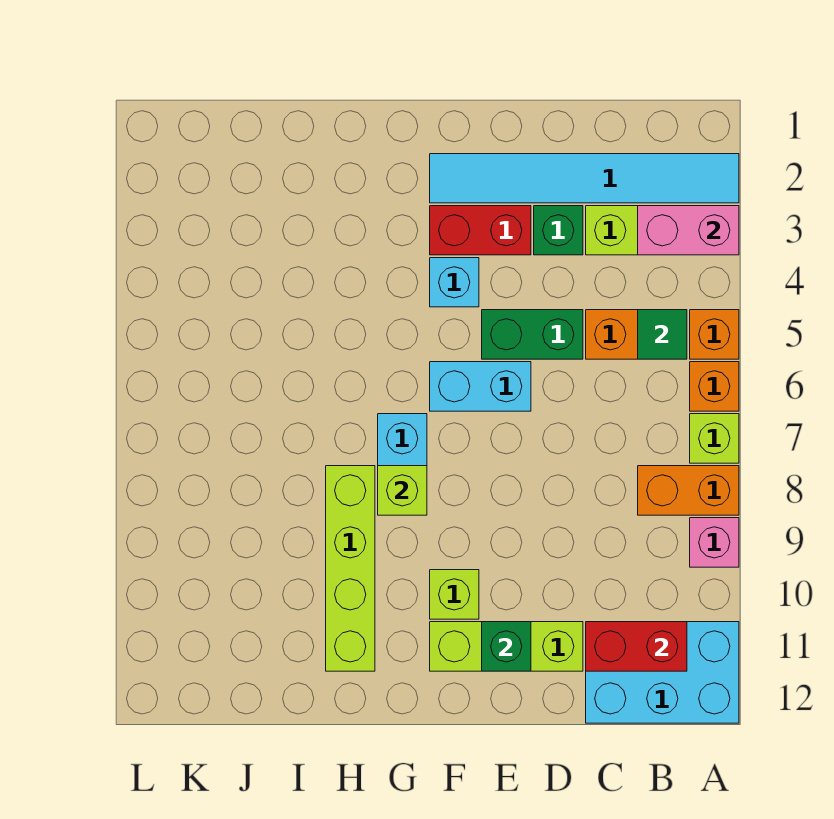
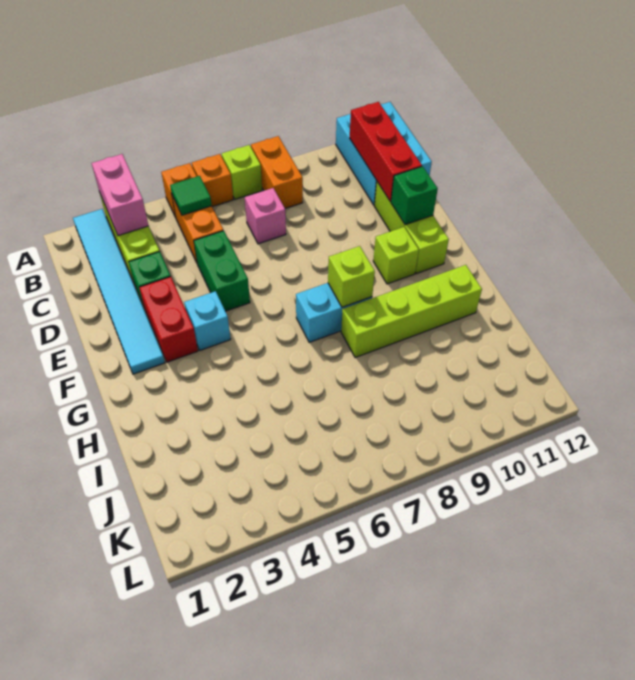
pink 1x1 brick [690,518,739,567] -> pink 1x1 brick moved to [245,188,286,244]
red 1x2 brick [586,622,687,671] -> red 1x3 brick [350,102,422,202]
cyan 1x2 brick [430,362,531,411] -> none

